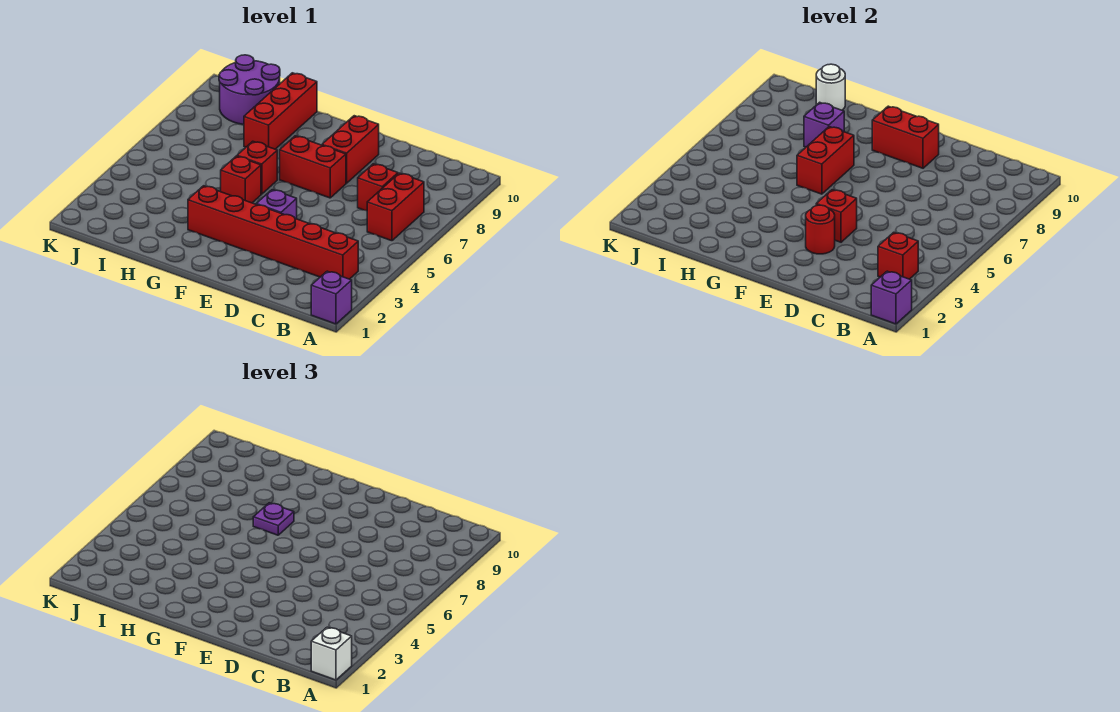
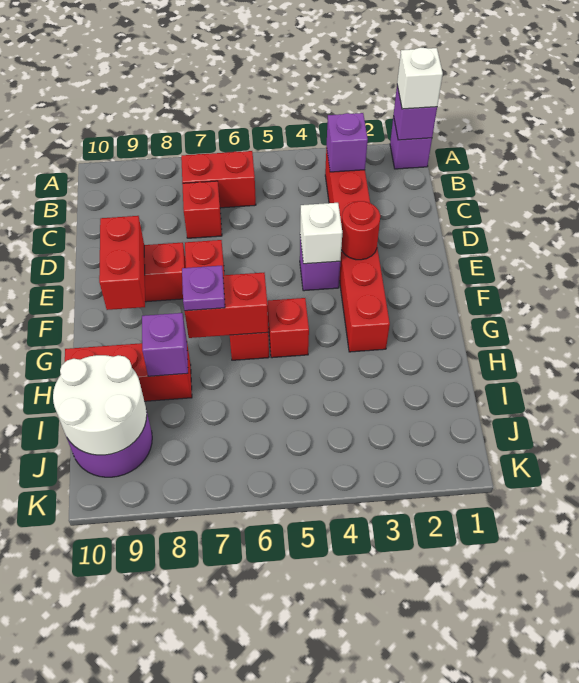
red 1x1 brick [878,232,918,279] -> purple 1x1 brick [327,113,368,172]
red 1x1 brick [816,190,857,242] -> white 1x1 brick [300,203,342,264]
white 1x1 round brick [816,64,845,110] -> white 2x2 round brick [53,355,147,455]

